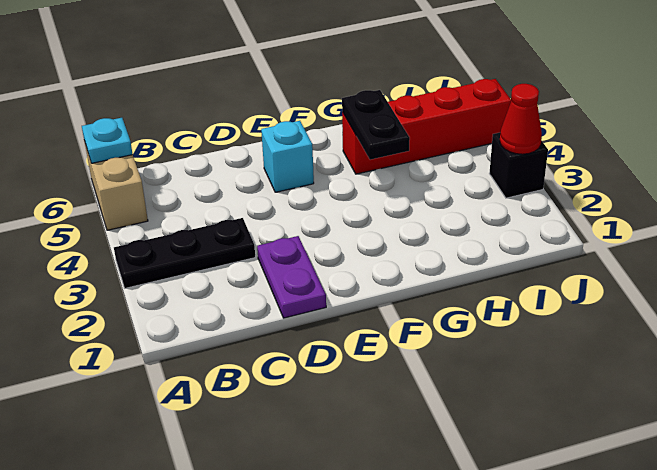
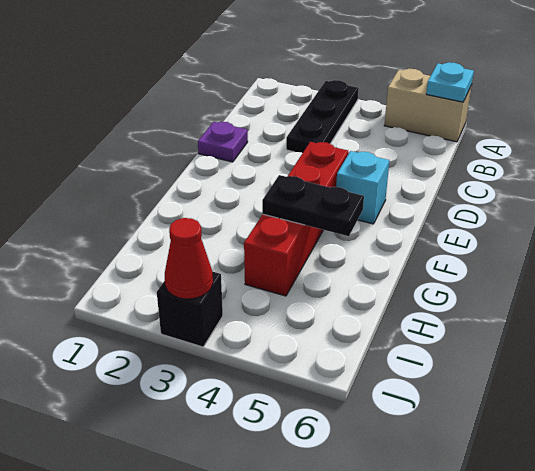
purple 1x2 plate [257,236,326,318] -> purple 1x1 plate [198,122,248,162]
red 1x4 brick [342,79,511,174] -> red 1x4 brick moved to [244,142,348,296]

